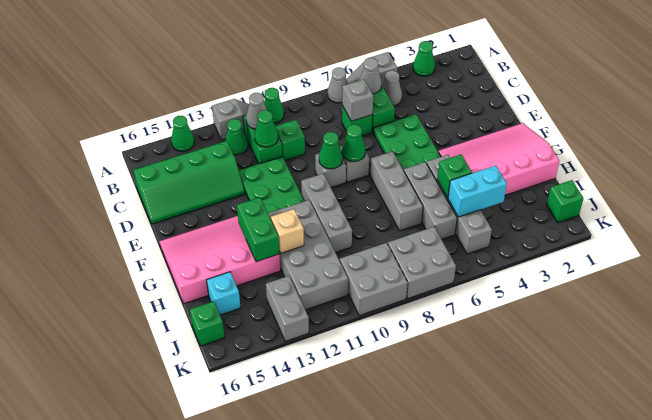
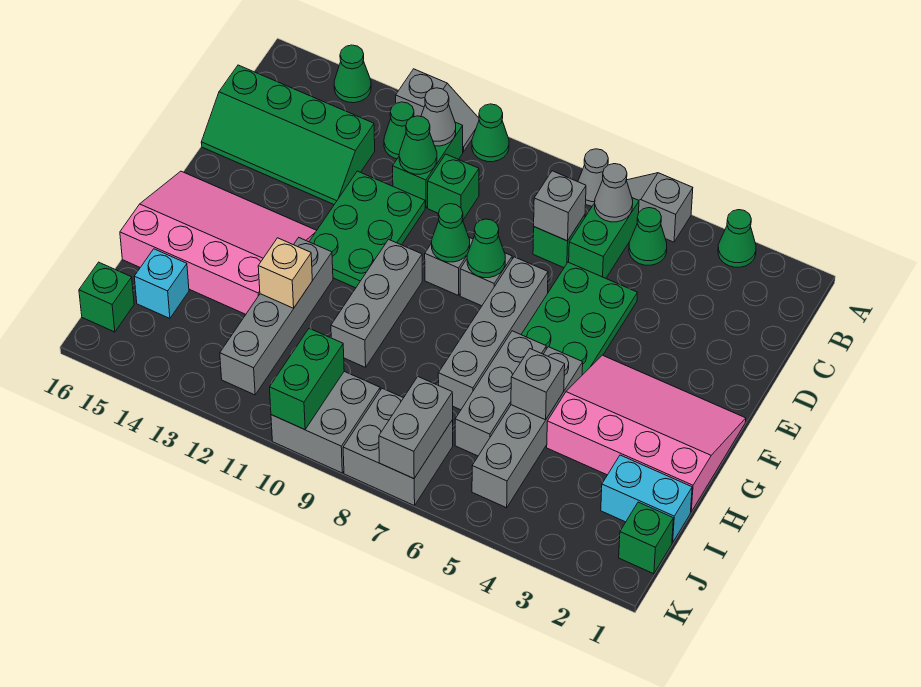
grey 1x1 cone [383,70,402,106] -> green 1x1 cone [629,208,667,265]
grey 1x3 brick [370,151,423,231] -> grey 1x4 brick [438,257,548,410]
grey 2x4 brick [268,200,348,310] -> grey 1x4 brick [220,238,333,395]
green 1x2 brick [237,197,280,262] -> green 1x2 brick moved to [270,328,344,430]
green 1x1 brick [437,154,472,198] -> grey 1x1 brick [511,349,565,420]
cyan 1x2 brick [448,166,507,217] -> cyan 1x2 brick moved to [601,455,692,543]
grey 1x2 brick [266,276,309,341] -> grey 1x2 brick moved to [379,377,453,479]

